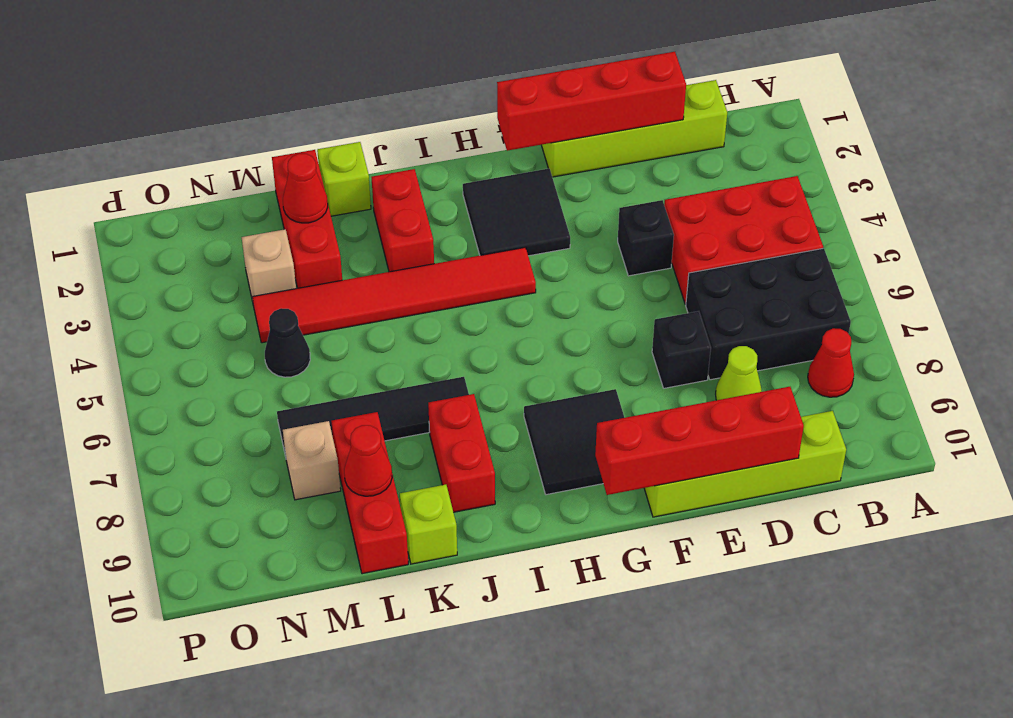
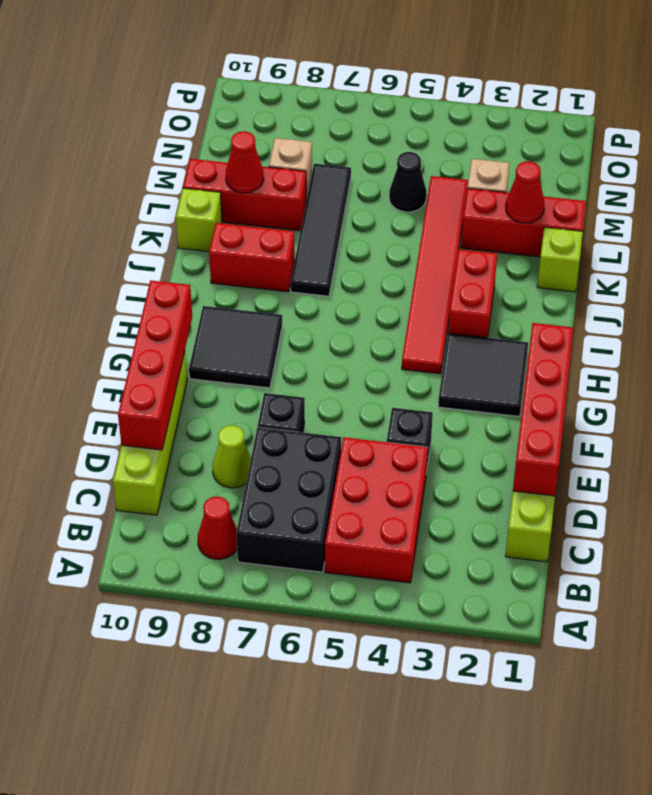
red 1x2 brick [372,169,434,272] -> red 1x2 brick turned to [448,249,497,338]

